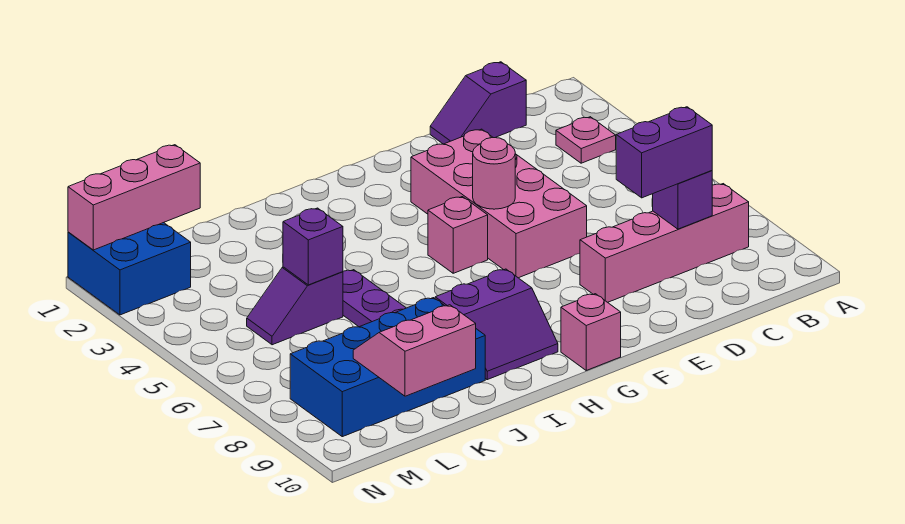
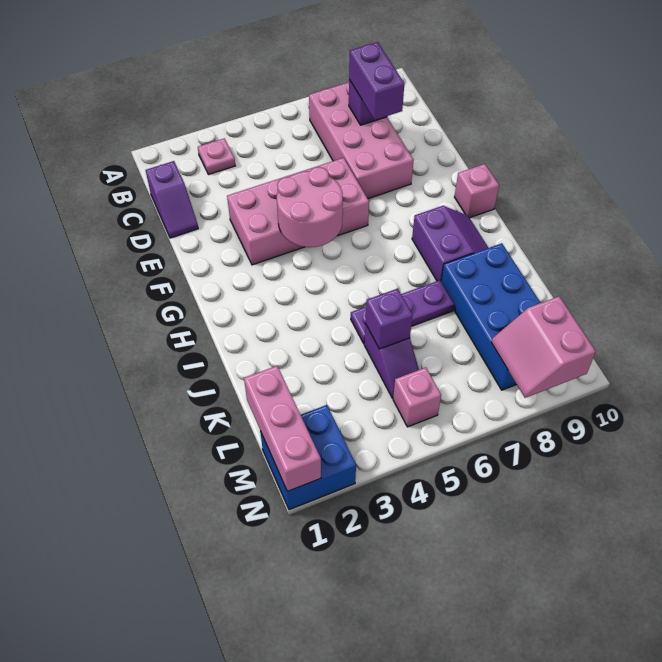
pink 1x4 brick [580,184,749,302] -> pink 2x4 brick [309,82,414,199]
pink 1x1 round brick [473,137,515,209] -> pink 2x2 round brick [277,167,343,247]
pink 1x1 brick [428,197,488,273] -> pink 1x1 brick moved to [393,368,441,427]
pink 2x2 slope [353,305,476,396] -> pink 2x2 slope moved to [491,296,596,398]

